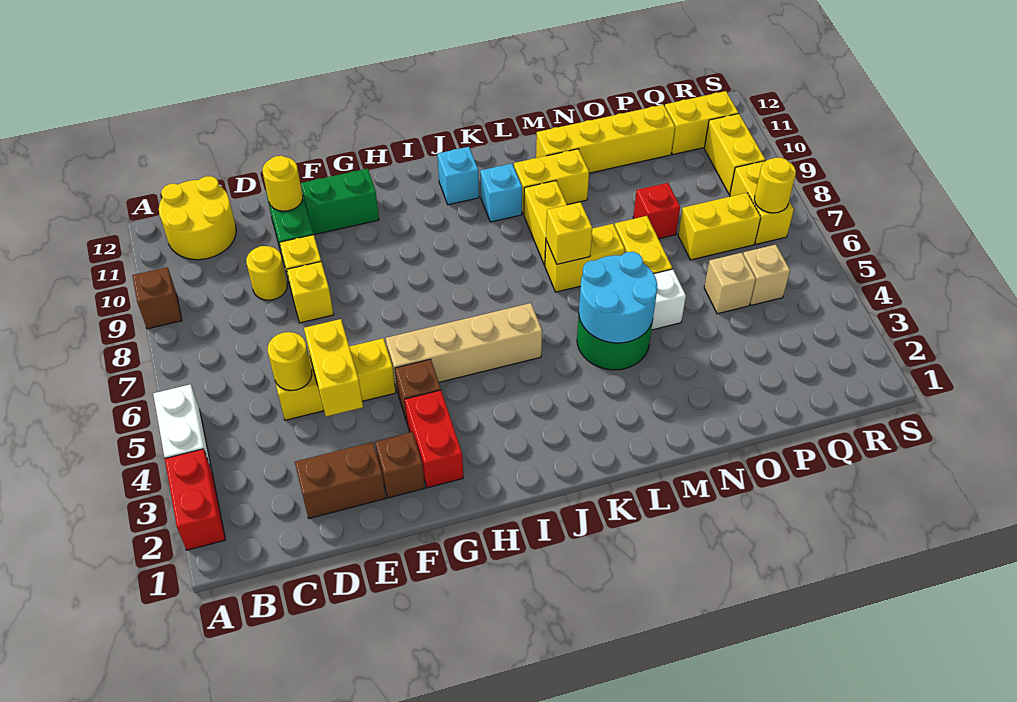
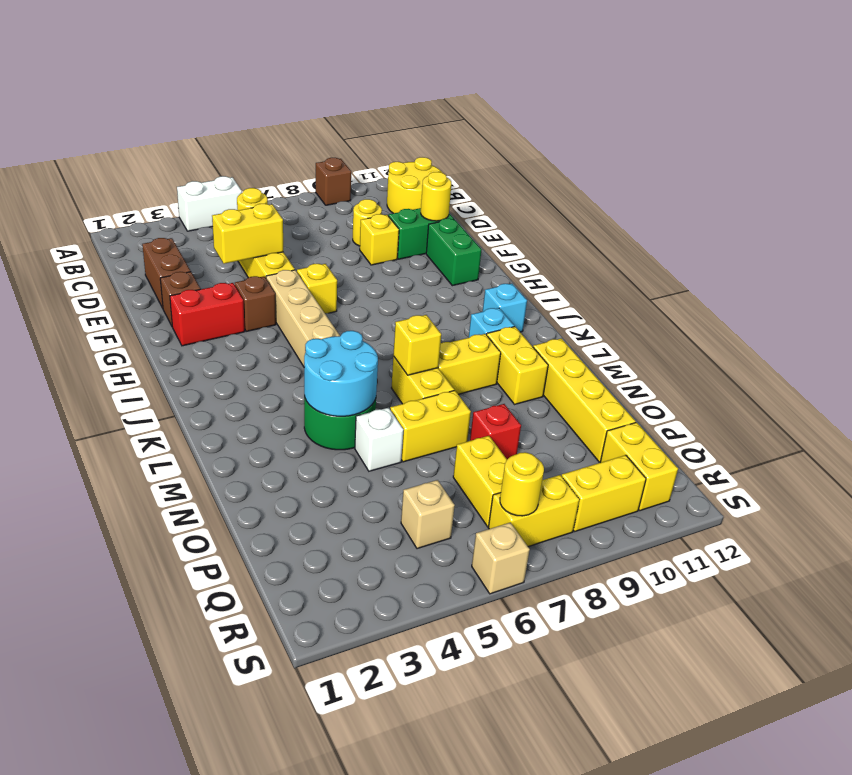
red 1x2 brick [165,449,225,550] -> none
yellow 1x1 brick [287,262,334,323] -> yellow 1x1 brick moved to [297,264,337,313]
tan 1x1 brick [704,253,756,314] -> tan 1x1 brick moved to [472,523,530,594]

